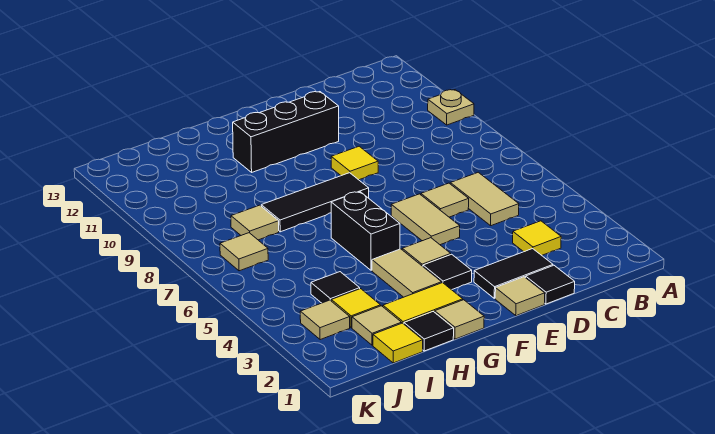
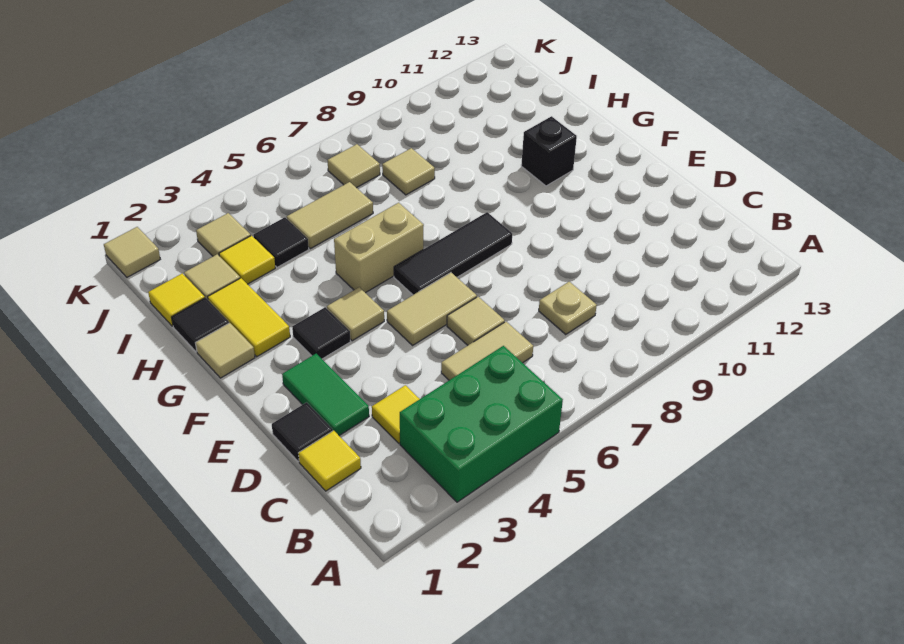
none -> green 2x3 brick [400,346,563,502]
tan 1x1 plate [428,90,474,125] -> tan 1x1 plate moved to [539,282,597,334]
black 1x2 tile [474,249,553,298] -> green 1x2 tile [282,354,369,436]
tan 1x1 tile [495,277,545,316] -> tan 1x1 tile moved to [104,227,160,277]
yellow 1x1 tile [331,146,378,180] -> yellow 1x1 tile moved to [299,431,361,491]
black 1x3 brick [233,92,339,172] -> black 1x1 brick [521,116,577,186]
black 1x3 tile [261,173,369,232] -> black 1x3 tile turned to [394,212,512,295]
tan 1x2 tile [372,249,442,297] -> tan 1x2 tile moved to [287,182,373,249]
black 1x2 brick [331,192,400,270] -> tan 1x2 brick [334,203,424,293]

